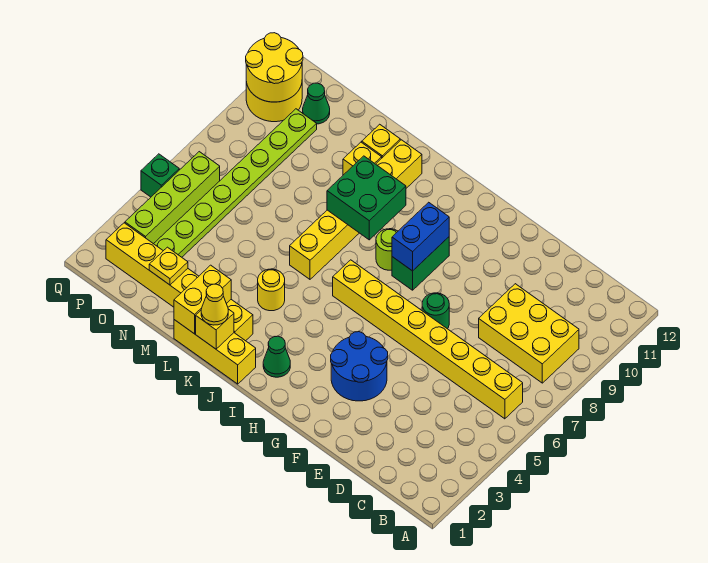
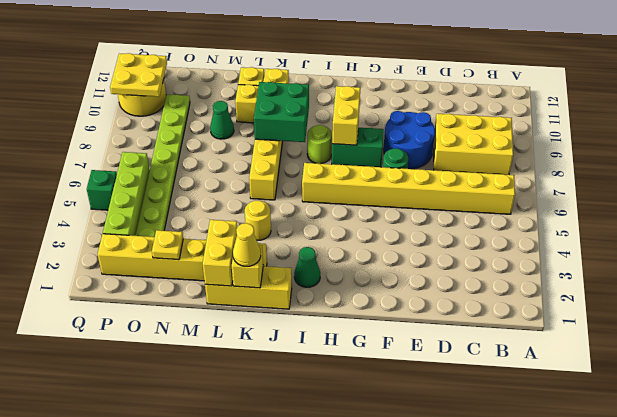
blue 2x2 round brick [331,332,388,401] -> blue 2x2 round brick moved to [383,111,435,169]
green 1x2 brick [392,237,449,290] -> green 1x2 brick turned to [332,128,384,167]
blue 1x2 brick [392,202,449,271] -> yellow 1x2 brick [332,86,360,145]
green 1x1 cone [303,83,330,124] -> green 1x1 cone moved to [210,101,234,139]
yellow 2x2 round brick [246,33,303,102] -> yellow 2x2 plate [110,53,167,97]

